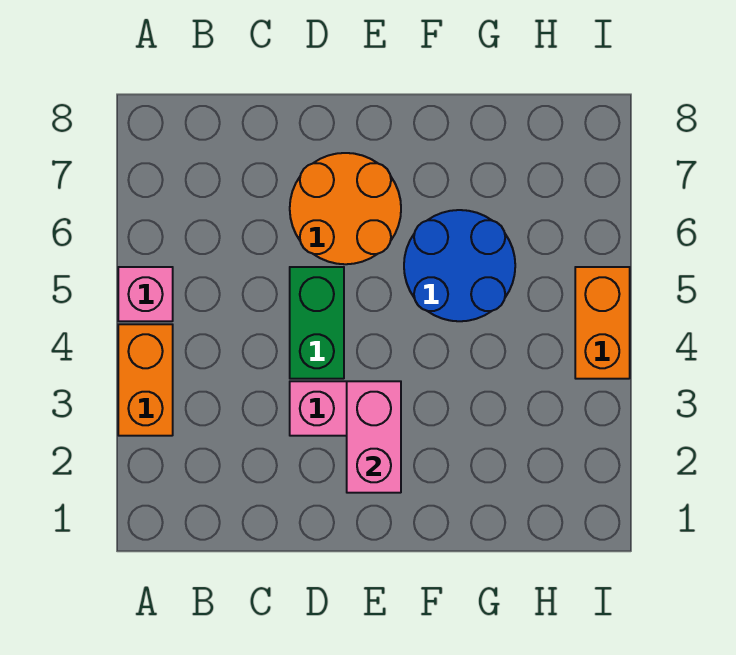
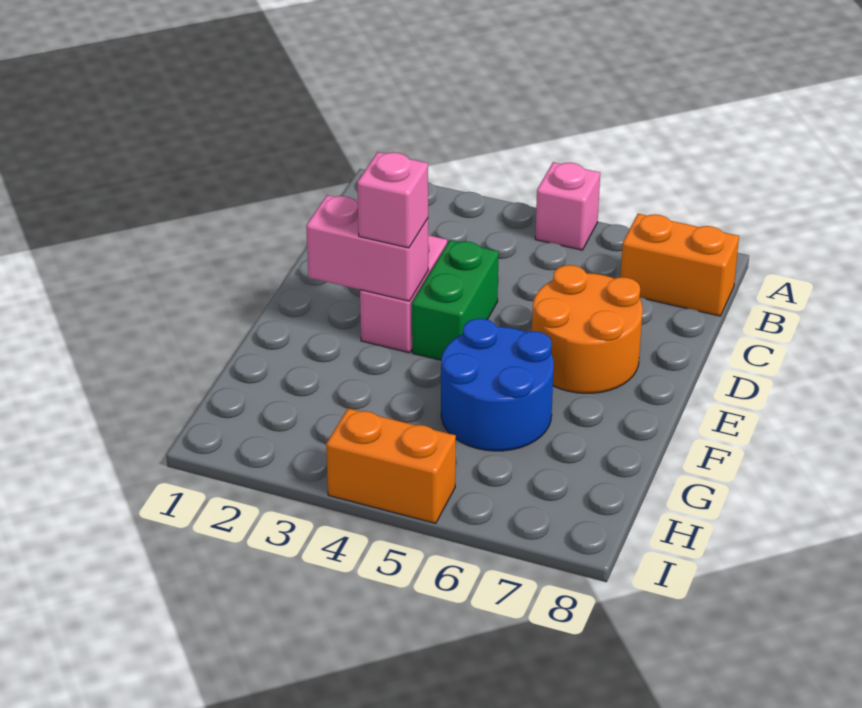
orange 1x2 brick [118,324,173,436] -> orange 1x2 brick moved to [621,214,739,316]
green 1x2 brick [290,267,344,379] -> green 1x2 brick turned to [412,240,499,360]
none -> pink 1x1 brick [357,152,428,248]

